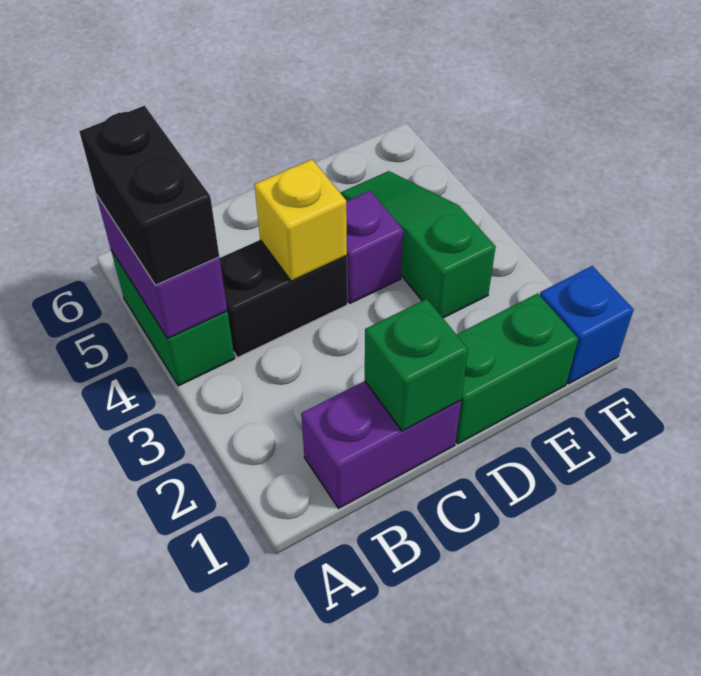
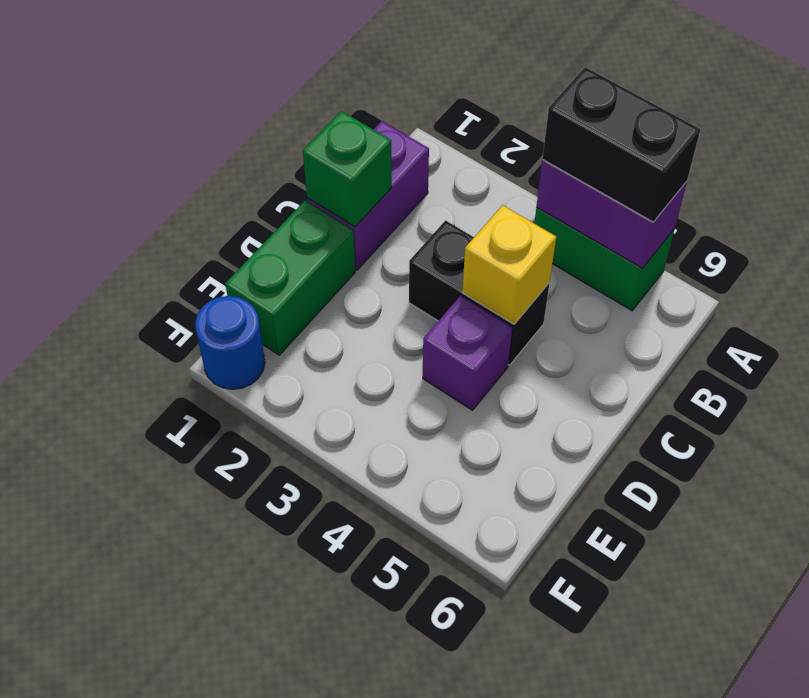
black 1x2 brick [220,240,347,357] -> black 1x2 brick turned to [409,220,550,365]
green 1x3 slope [341,171,496,318] -> none
blue 1x1 brick [540,266,634,384] -> blue 1x1 round brick [195,296,265,389]

